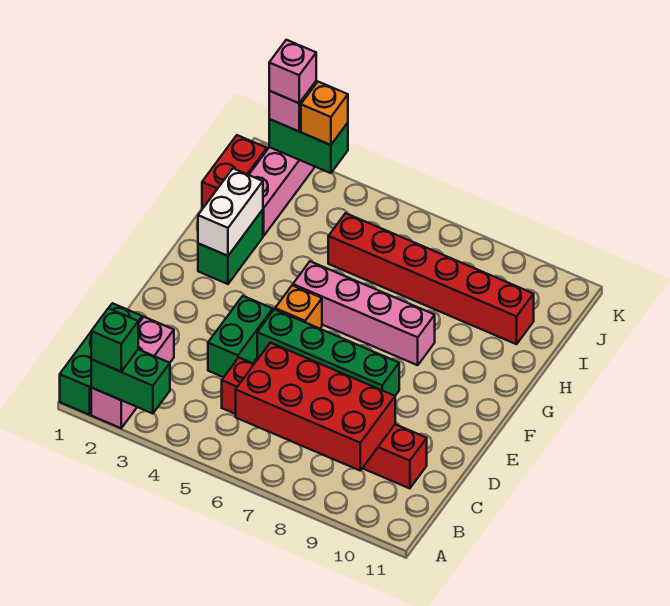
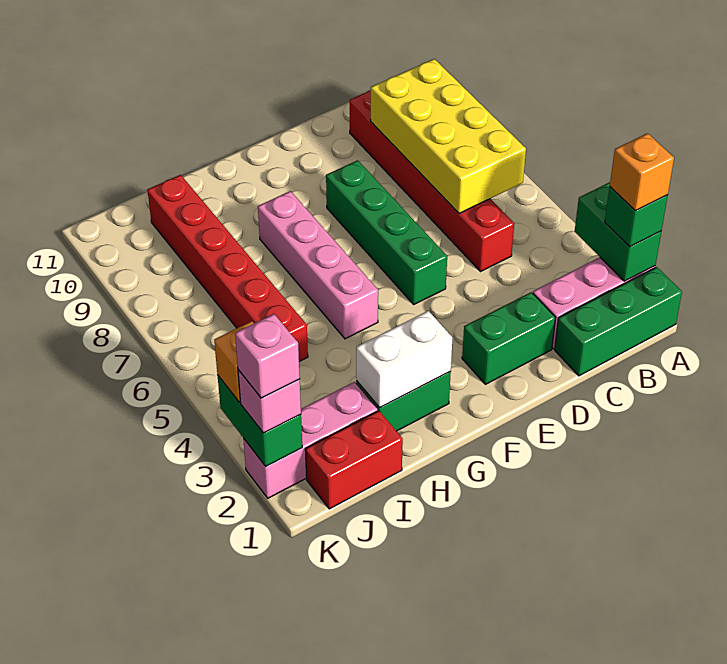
red 2x4 brick [236,343,395,471] -> yellow 2x4 brick [371,59,526,213]
green 1x2 brick [208,296,273,377] -> green 1x2 brick moved to [462,292,556,384]
orange 1x1 brick [275,285,322,329] -> orange 1x1 brick moved to [610,133,674,211]

